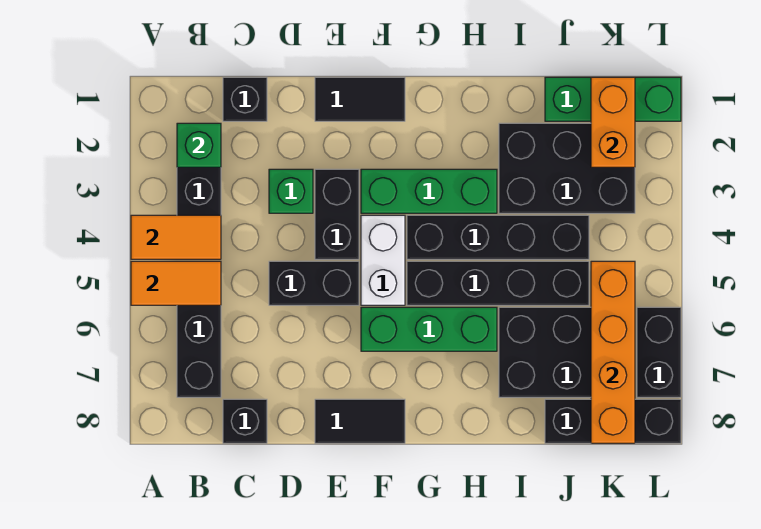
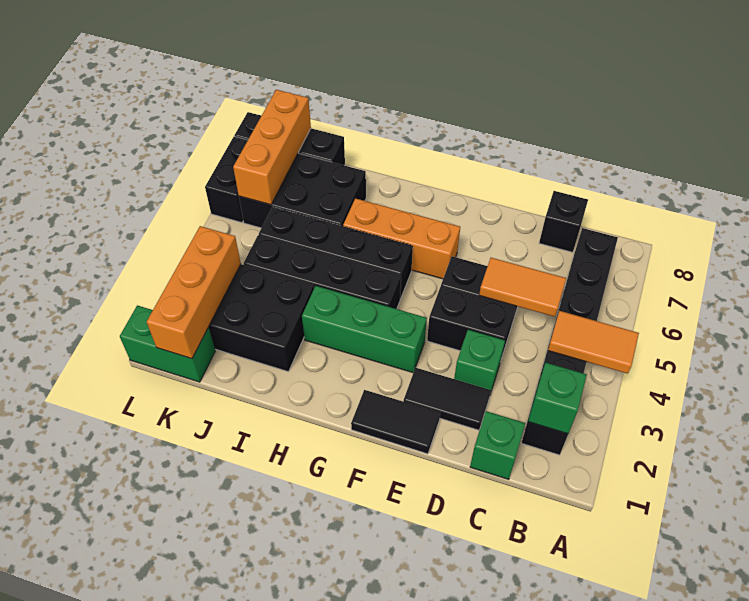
orange 1x2 tile [131,261,221,305] -> orange 1x2 tile moved to [479,258,566,317]
black 1x1 brick [223,77,267,121] -> green 1x1 brick [470,411,525,479]
black 1x2 brick [315,169,359,259] -> black 1x2 brick turned to [427,287,515,358]
black 1x2 tile [315,399,405,443] -> black 1x2 tile moved to [403,368,491,430]
white 1x2 brick [361,215,405,305] -> none
green 1x3 brick [361,307,497,351] -> orange 1x3 brick [343,198,460,279]
green 1x3 brick [545,77,681,121] -> green 1x2 brick [120,305,215,382]
orange 1x2 brick [591,77,635,167] -> orange 1x3 brick [147,226,241,359]
orange 1x4 brick [591,261,635,443] -> orange 1x3 brick [233,90,311,205]

